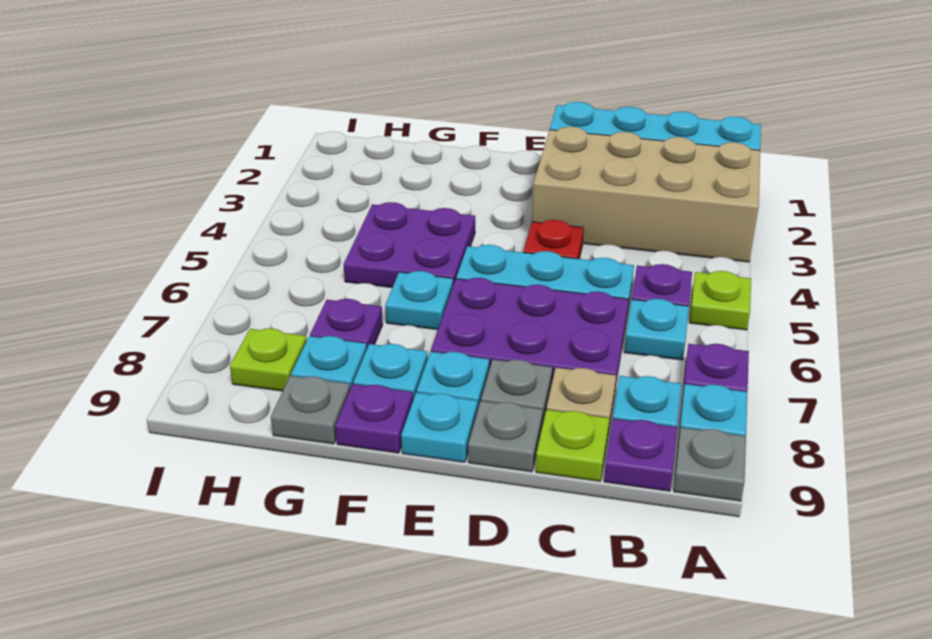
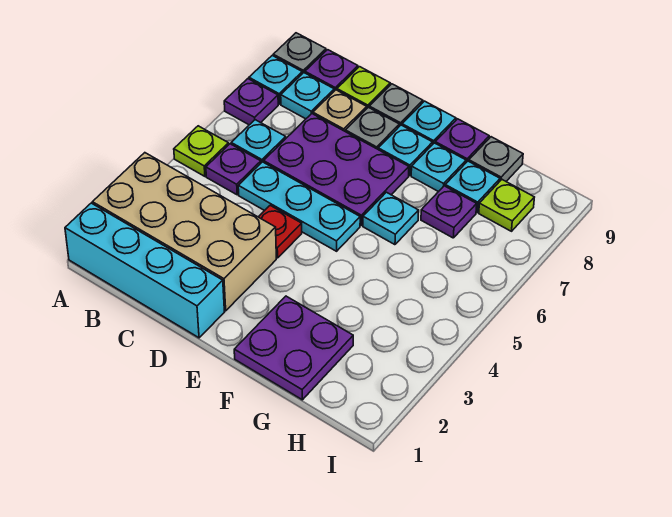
purple 2x2 plate [344,202,475,288] -> purple 2x2 plate moved to [234,296,353,400]

